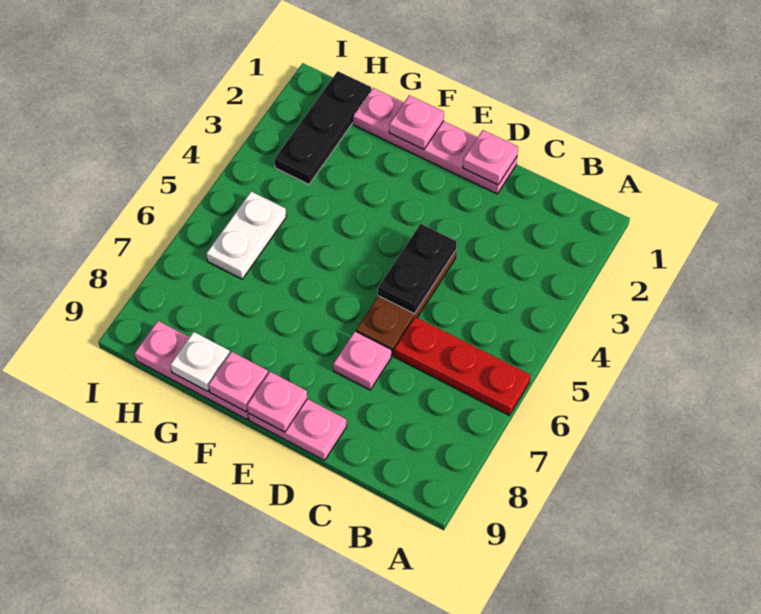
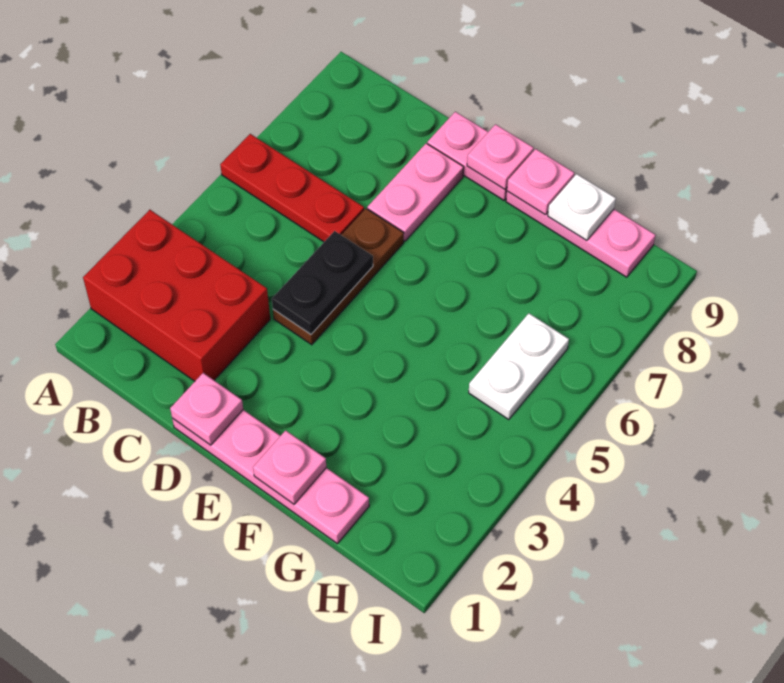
none -> red 2x3 brick [83,210,270,381]
pink 1x1 plate [333,331,392,390] -> pink 1x2 plate [367,143,464,241]
black 1x3 plate [274,71,371,184] -> none

